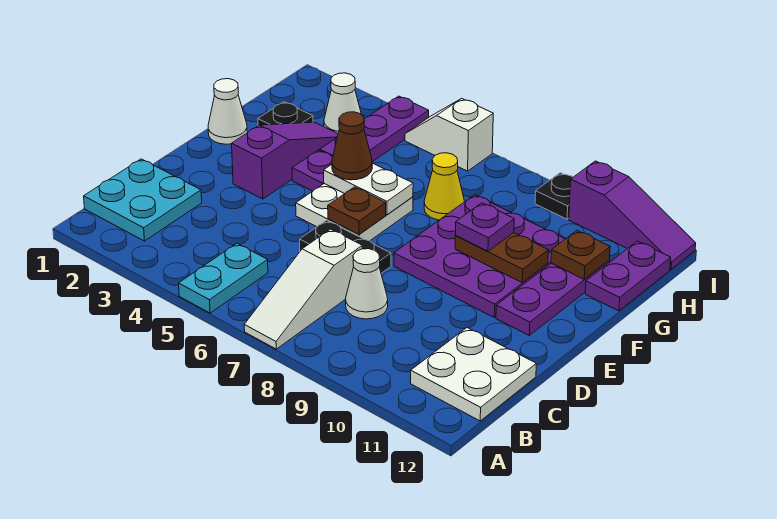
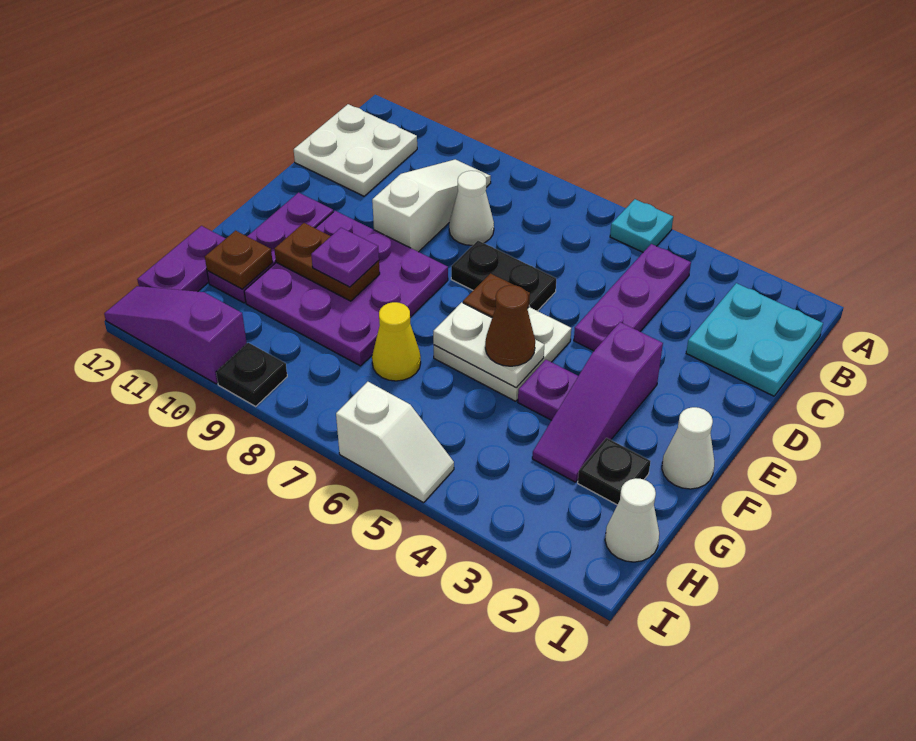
cyan 1x2 plate [179,243,268,313] -> cyan 1x1 plate [610,199,673,252]
white 1x3 slope [244,229,362,349] -> white 1x3 slope moved to [372,159,491,252]
purple 1x3 plate [320,96,429,162] -> purple 1x3 plate moved to [574,244,691,351]
white 1x1 cone [324,73,361,133] -> white 1x1 cone moved to [605,478,659,562]

